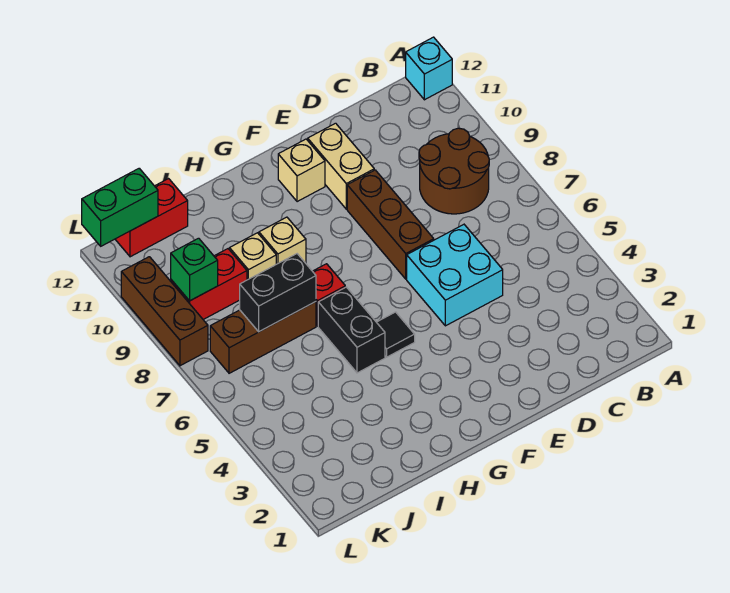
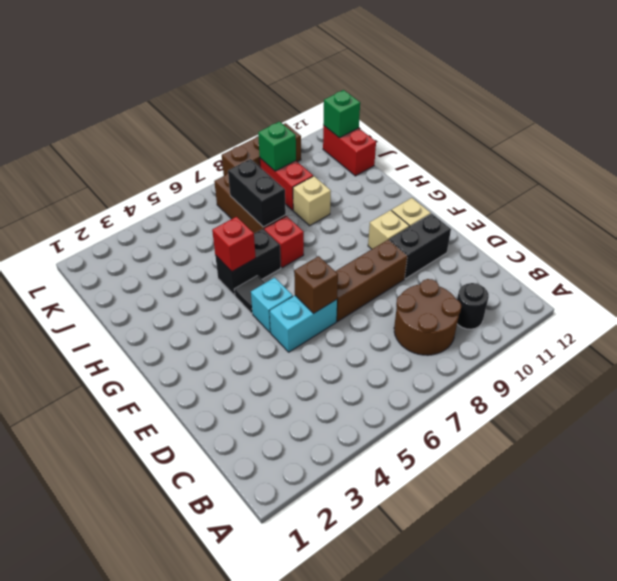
cyan 1x1 brick [406,37,452,100] -> cyan 1x1 brick moved to [251,278,293,332]
none -> black 1x1 round brick [457,283,489,329]
cyan 2x2 brick [407,225,503,326] -> cyan 1x2 brick [270,296,337,352]
none -> brown 1x1 brick [294,256,338,313]
tan 1x2 brick [308,123,374,209] -> black 1x2 brick [389,214,451,279]
none -> red 1x1 brick [212,217,256,271]
tan 1x1 brick [259,217,306,264] -> tan 1x1 brick moved to [368,210,409,249]
green 1x2 brick [82,168,158,246] -> green 1x1 brick [323,90,360,138]

